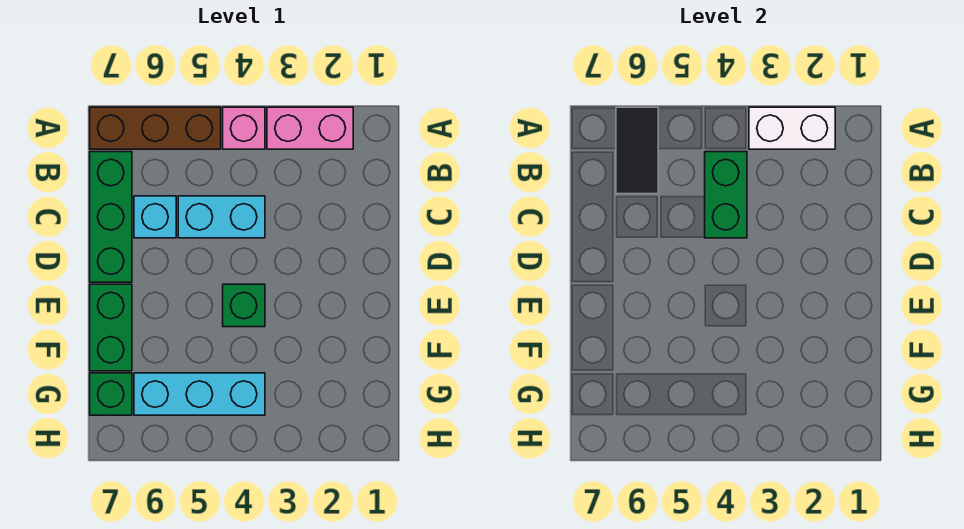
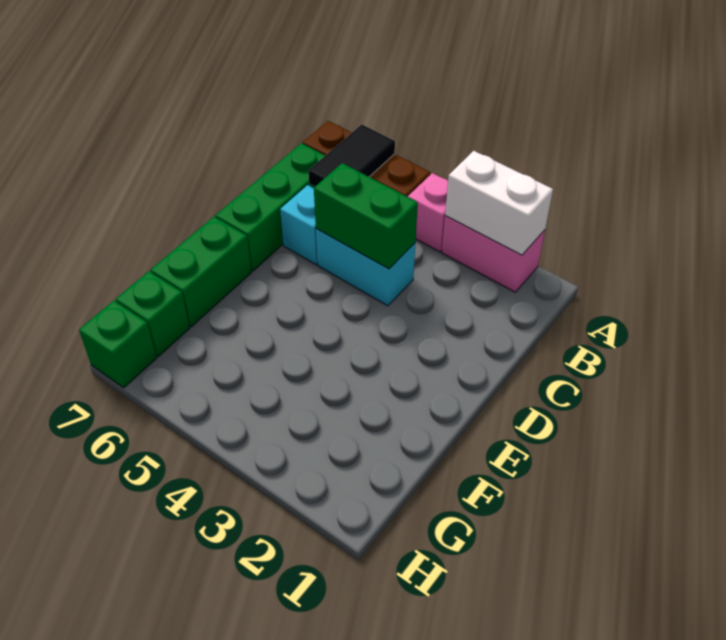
green 1x2 brick [705,152,747,238] -> green 1x2 brick turned to [314,163,418,269]
green 1x1 brick [223,284,265,327] -> green 1x1 brick moved to [79,301,157,388]
cyan 1x3 brick [134,373,265,415] -> none

